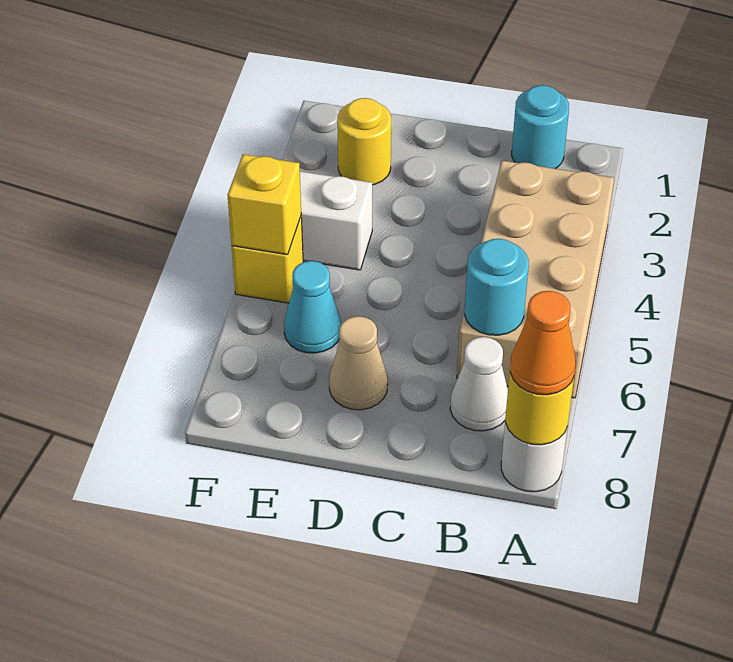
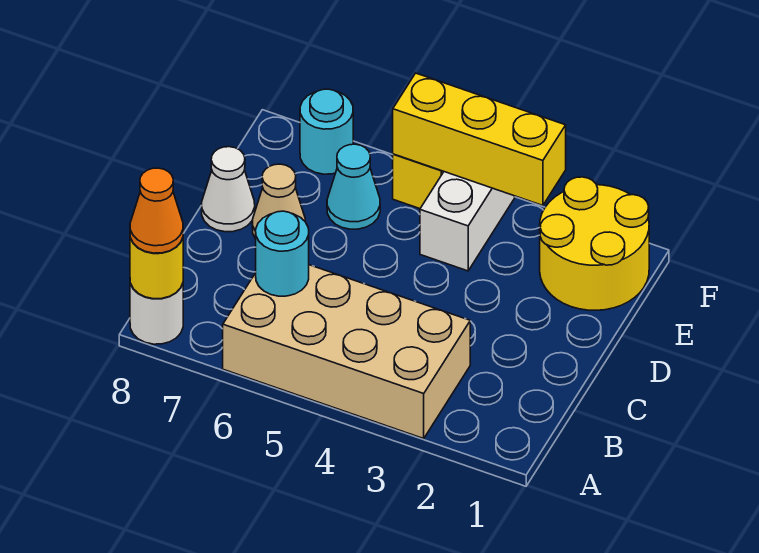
cyan 1x1 round brick [512,85,569,169] -> cyan 1x1 round brick moved to [300,89,353,174]
white 1x1 cone [450,337,508,431] -> white 1x1 cone moved to [202,147,255,232]
yellow 1x1 round brick [337,98,391,185] -> yellow 2x2 round brick [540,177,649,310]
yellow 1x1 brick [227,154,301,255] -> yellow 1x3 brick [393,73,566,206]

